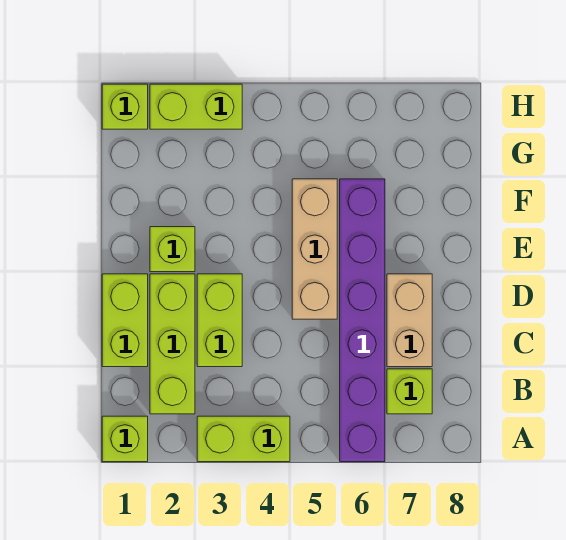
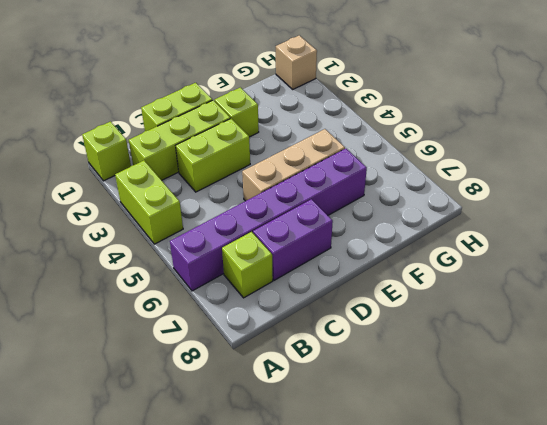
tan 1x2 brick [387,274,432,367] -> purple 1x2 brick [253,199,333,280]
lime 1x1 brick [102,84,148,129] -> tan 1x1 brick [276,35,317,89]
lime 1x2 brick [150,84,242,129] -> none

